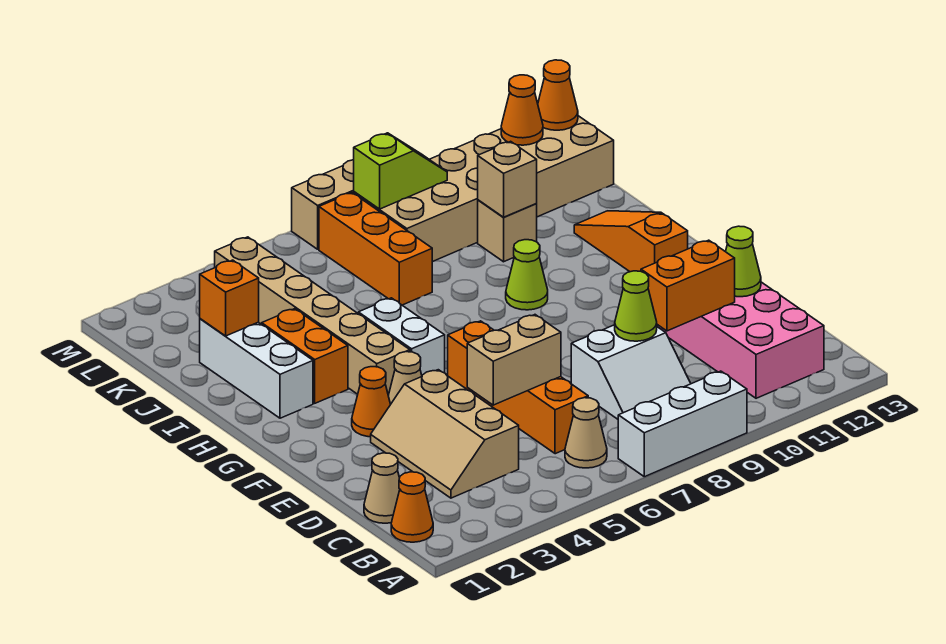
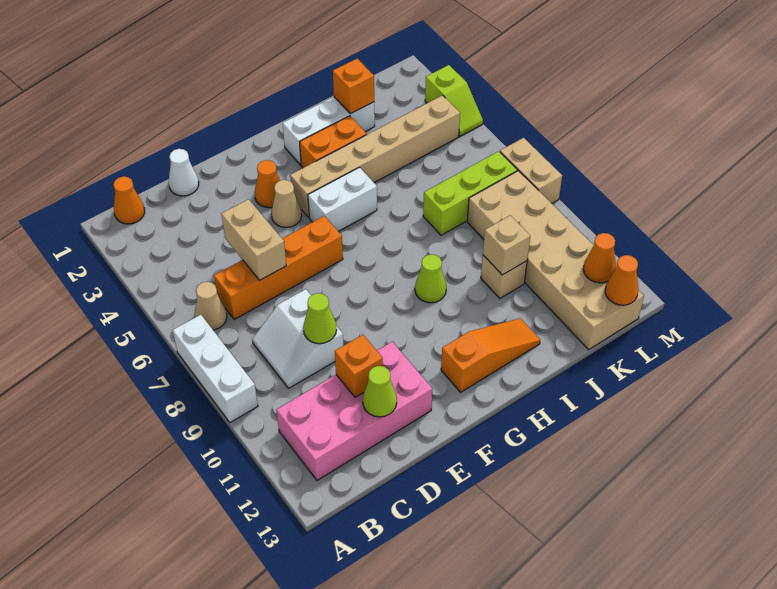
tan 1x1 cone [364,453,400,523] -> none
tan 2x3 slope [371,370,519,498] -> none
none -> white 1x1 cone [169,149,199,196]
orange 1x2 brick [641,240,735,331] -> orange 1x1 brick [335,335,383,397]
orange 1x3 brick [319,193,432,305] -> lime 1x3 brick [423,151,517,235]
lime 1x2 slope [354,133,447,209] -> lime 1x2 slope moved to [425,65,483,136]

